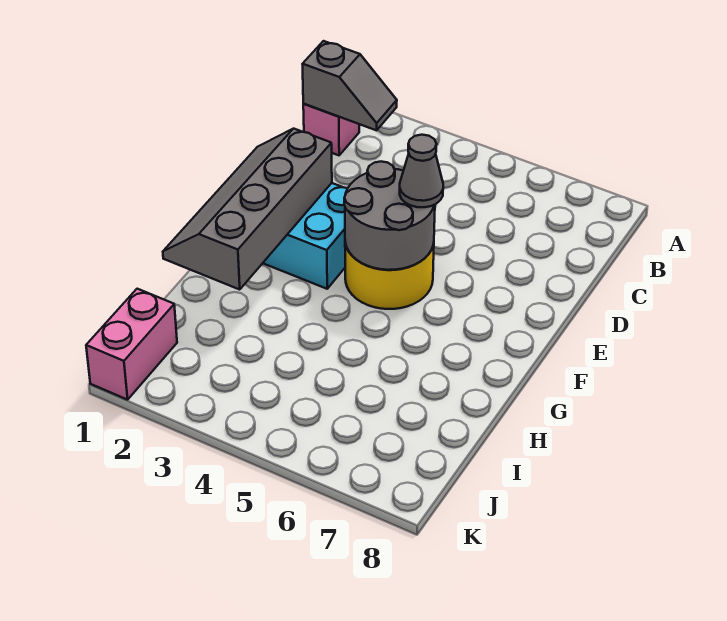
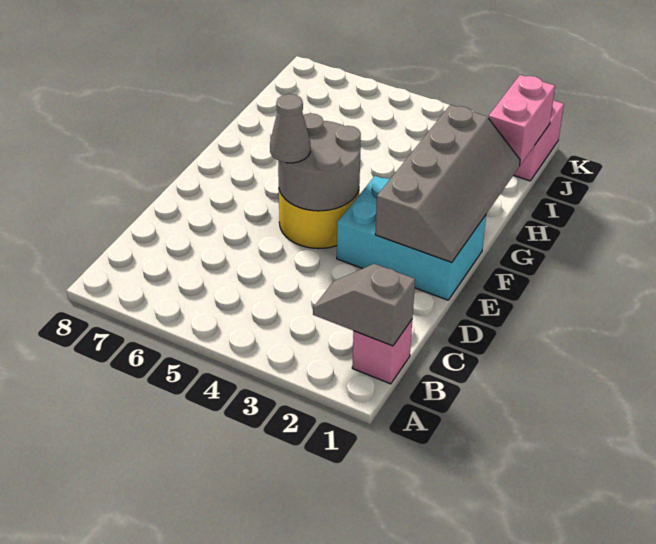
none -> pink 1x2 brick [488,75,555,166]

